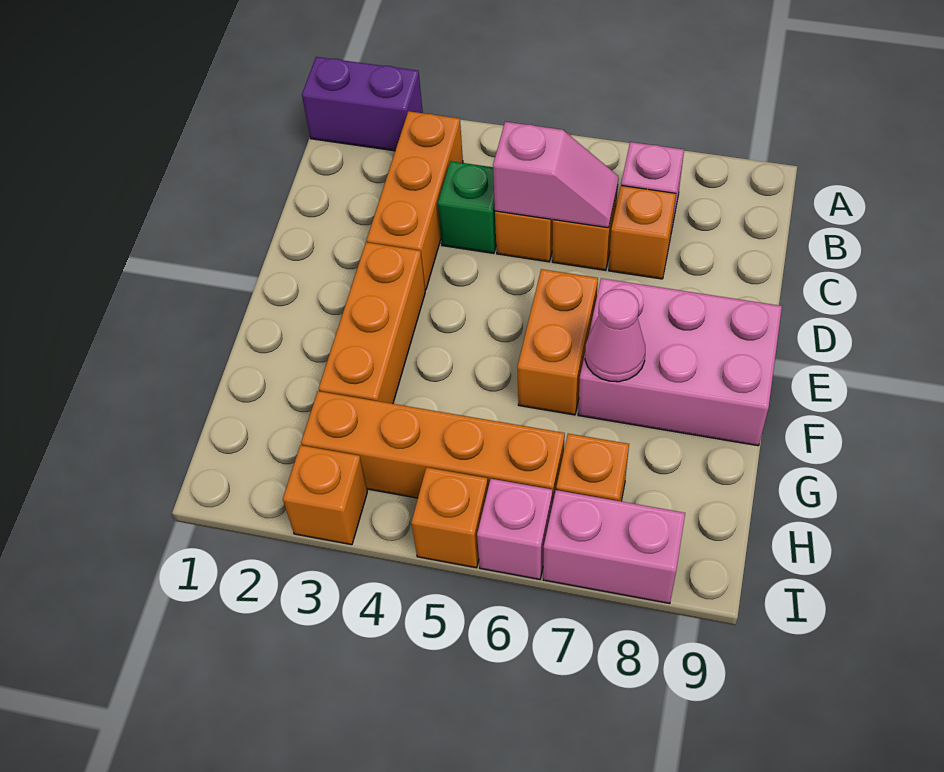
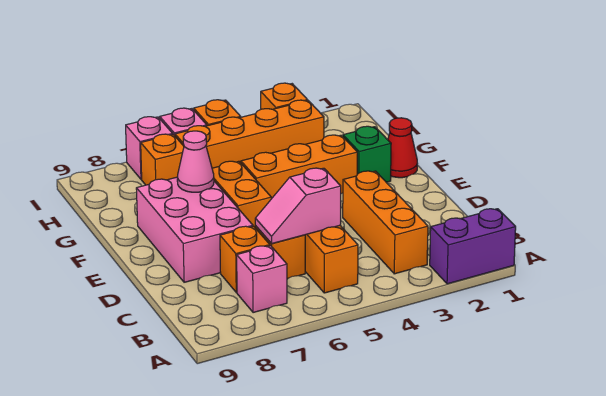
green 1x1 brick [438,161,496,253] -> green 1x1 brick moved to [343,126,391,182]
orange 1x3 brick [319,242,425,404] -> orange 1x3 brick turned to [241,135,357,199]
pink 2x3 brick [578,278,782,446] -> pink 2x3 brick turned to [136,177,253,282]
none -> red 1x1 cone [388,118,417,178]
pink 1x2 brick [543,490,685,603] -> pink 1x1 brick [126,117,173,179]

